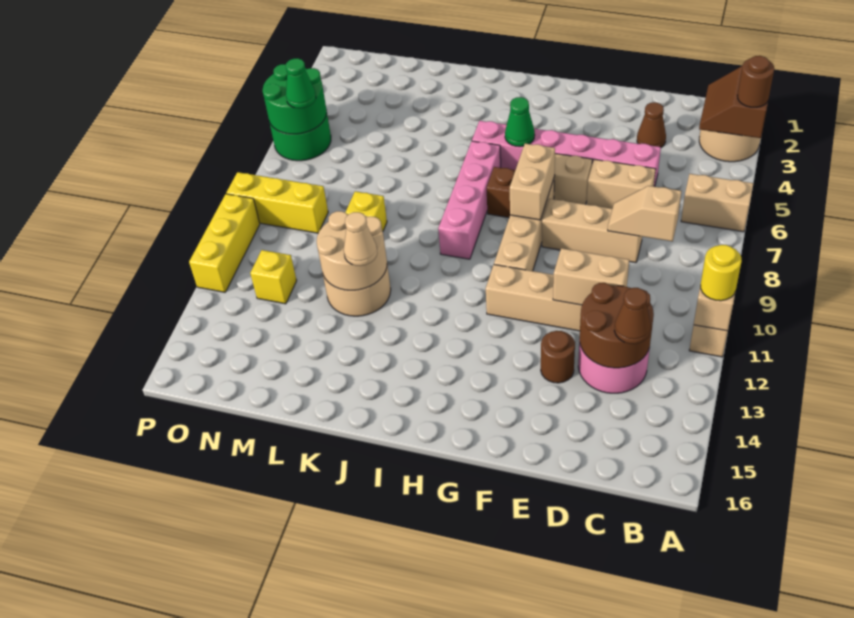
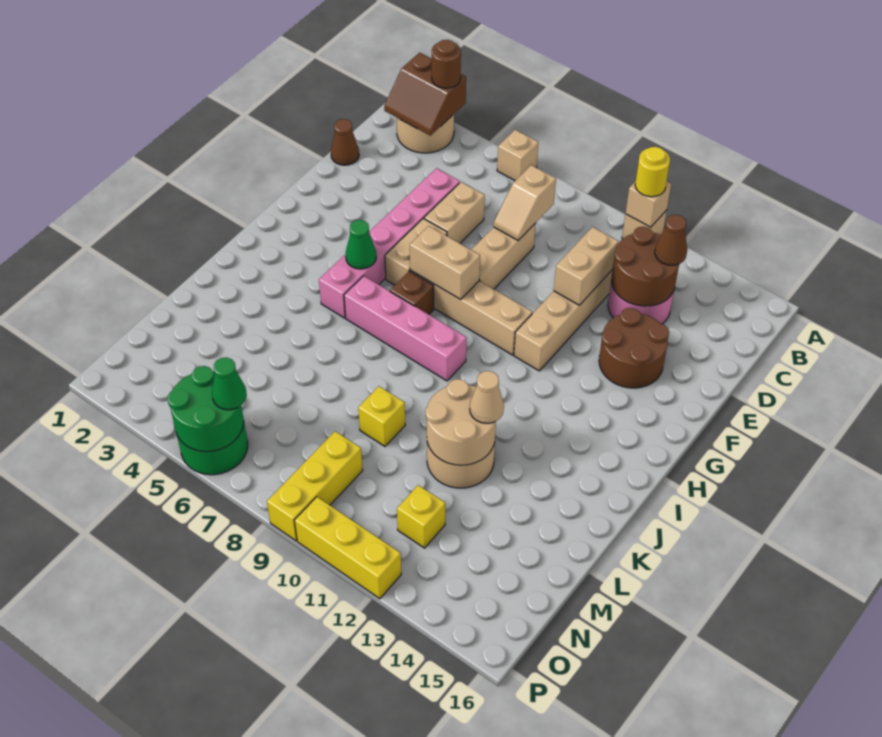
tan 1x2 brick [681,174,753,232] -> tan 1x1 brick [497,130,538,181]
brown 1x1 cone [637,102,666,148] -> brown 1x1 cone moved to [331,119,359,165]
brown 1x1 round brick [541,331,575,383] -> brown 2x2 round brick [599,308,669,388]

